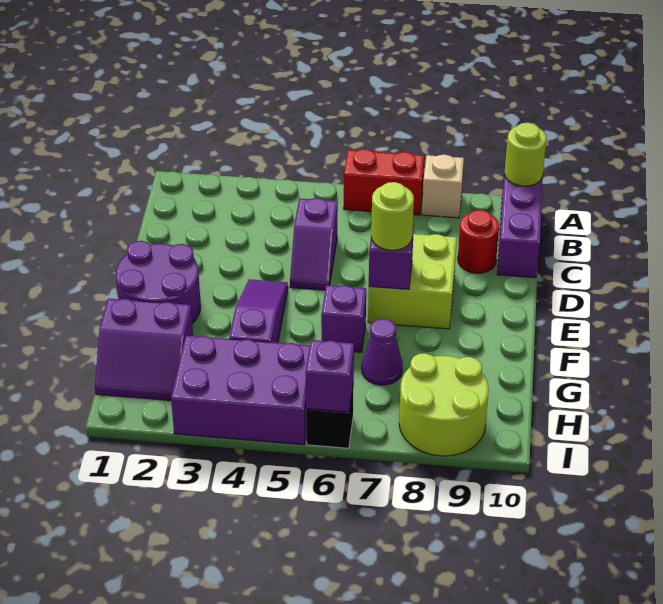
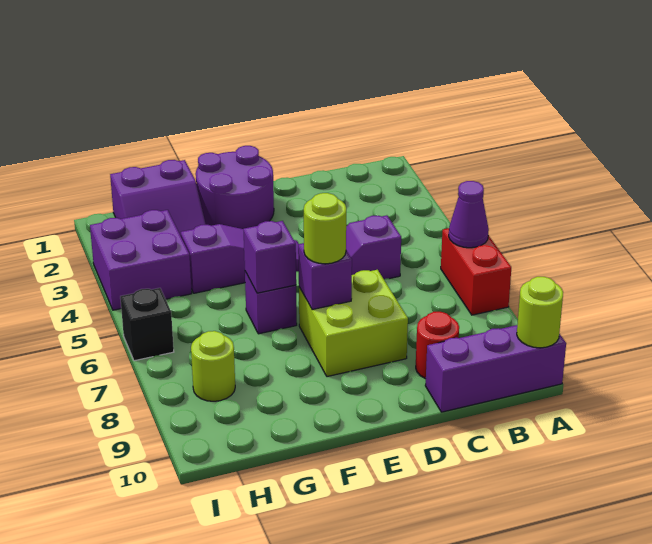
tan 1x1 brick [422,155,464,218] -> none
purple 2x2 slope [95,298,193,400] -> purple 2x2 slope turned to [110,160,206,236]
purple 1x1 cone [362,319,403,385] -> purple 1x1 cone moved to [449,181,489,248]
purple 2x3 brick [171,336,310,445] -> purple 2x2 brick [90,210,192,310]
lime 2x2 round brick [399,353,489,456] -> lime 1x1 round brick [191,331,235,401]
purple 1x1 brick [305,340,354,412] -> purple 1x1 brick moved to [243,221,296,293]

